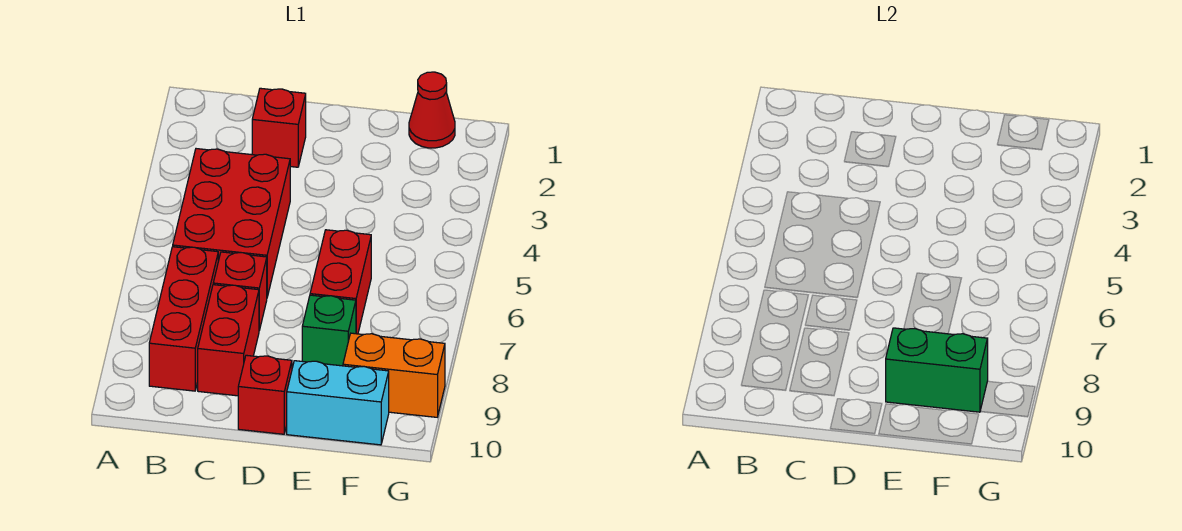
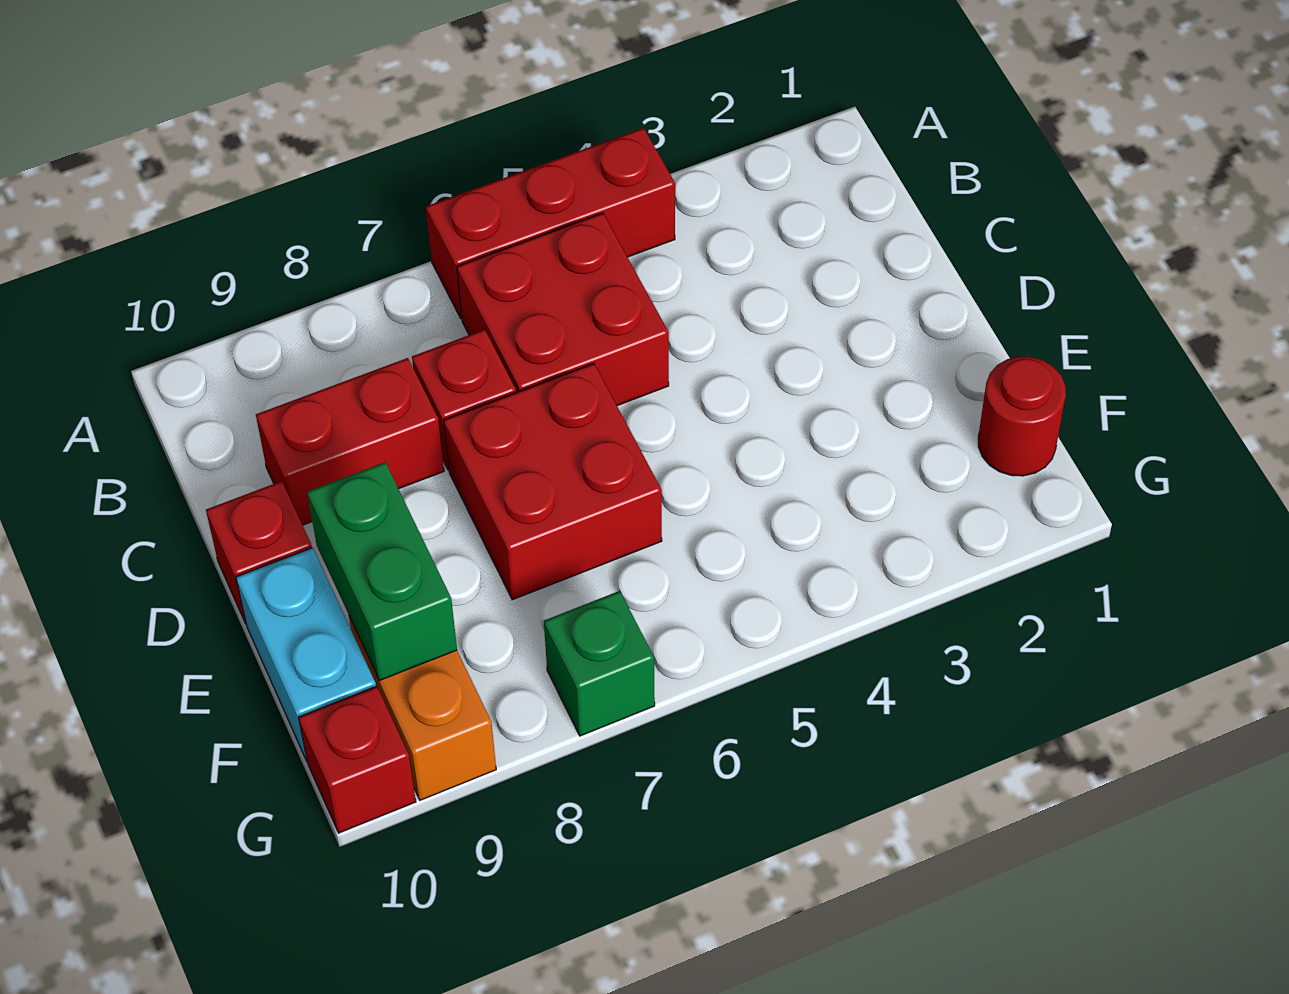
red 2x3 brick [173,149,290,297] -> red 2x2 brick [457,213,669,406]
red 1x3 brick [149,247,218,391] -> red 1x3 brick moved to [426,128,675,319]
red 1x1 brick [252,88,306,167] -> red 1x1 brick moved to [298,686,416,833]
red 1x2 brick [310,230,371,334] -> red 2x2 brick [444,364,662,600]
green 1x1 brick [302,295,356,366] -> green 1x1 brick moved to [544,591,655,736]
red 1x1 cone [409,72,455,148] -> red 1x1 round brick [978,356,1066,476]

